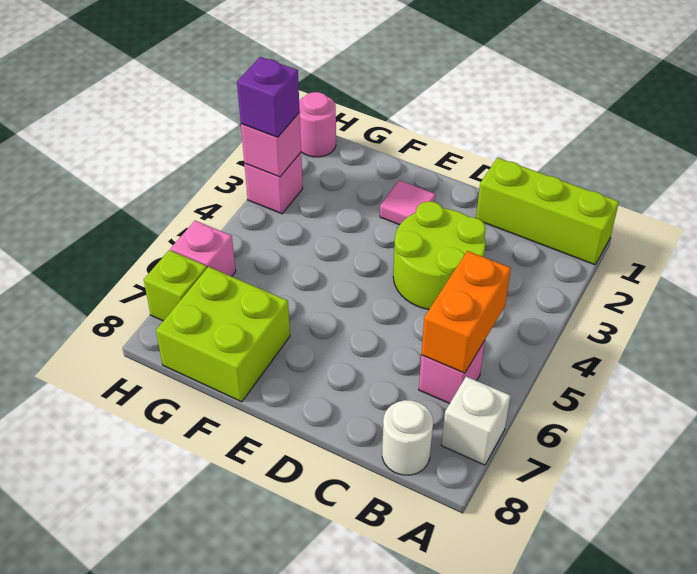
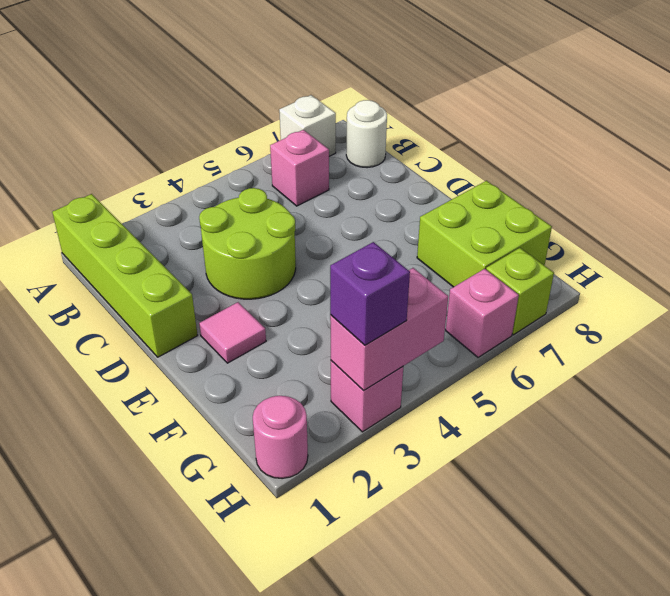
lime 1x3 brick [476,158,619,265] -> lime 1x4 brick [52,194,198,357]
orange 1x2 brick [421,251,511,373] -> none
pink 1x1 brick [241,113,301,177] -> pink 1x2 brick [330,268,448,391]

